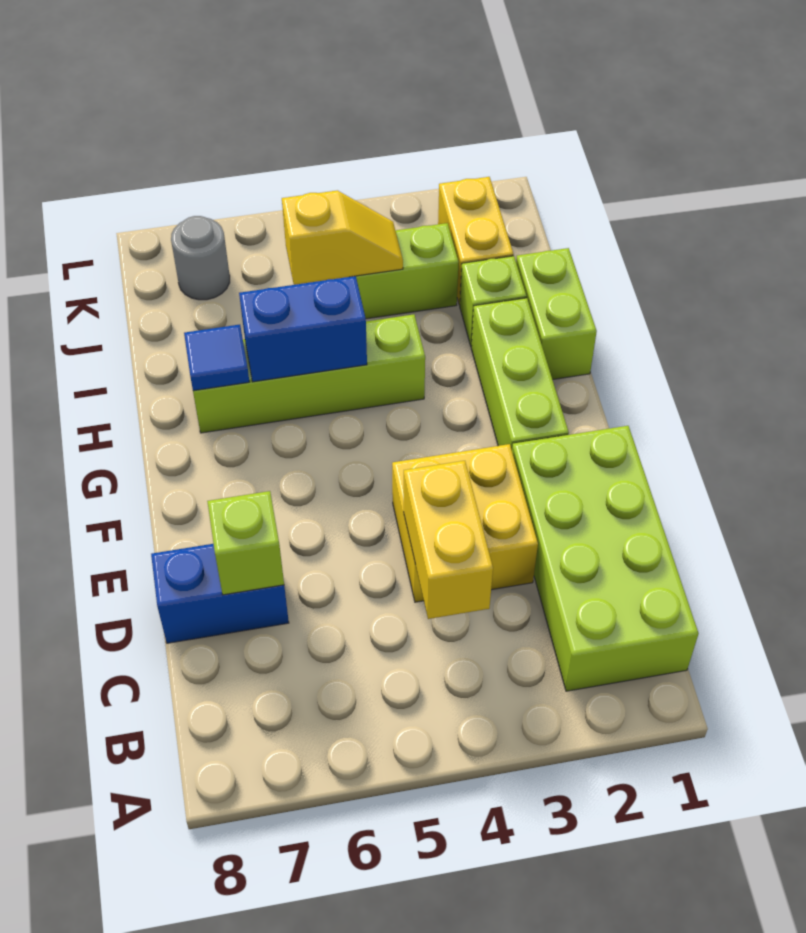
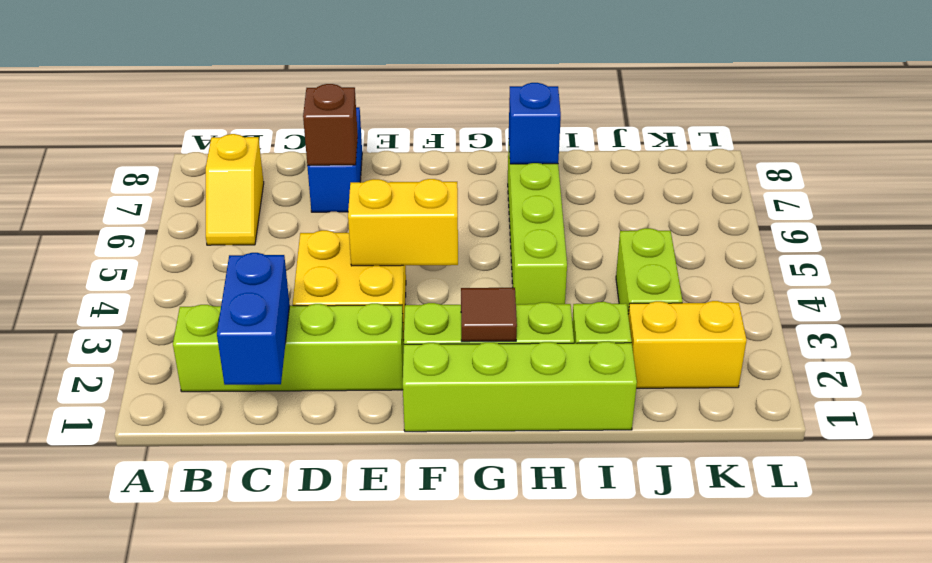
lime 2x4 brick [512,426,699,691] -> lime 1x4 brick [173,303,404,392]
yellow 1x2 brick [404,461,493,619] -> yellow 1x2 brick moved to [348,179,458,266]
lime 1x1 brick [207,491,284,595] -> brown 1x1 brick [303,84,358,165]
none -> brown 1x1 tile [461,288,517,342]
lime 1x2 brick [516,248,597,380] -> lime 1x4 brick [403,341,637,432]
blue 1x2 brick [239,276,367,382] -> blue 1x2 brick moved to [217,253,290,385]
blue 1x1 tile [184,325,249,391] -> blue 1x1 brick [509,83,561,164]
yellow 1x2 slope [282,191,403,285] -> yellow 1x2 slope moved to [206,134,264,245]
grey 1x1 round brick [171,216,230,300] -> none

